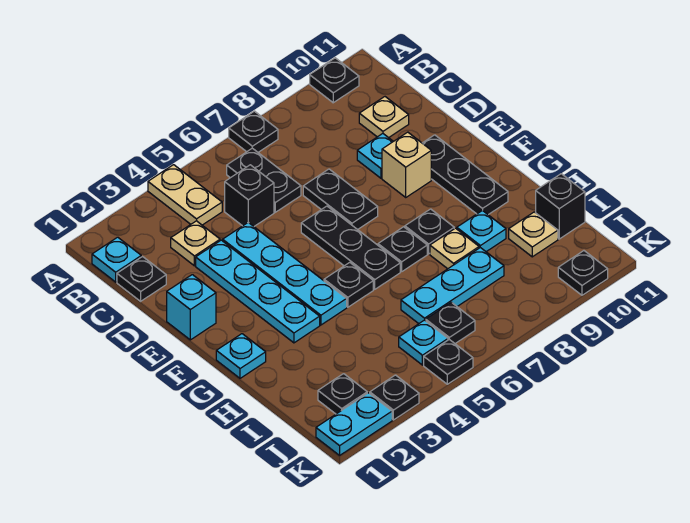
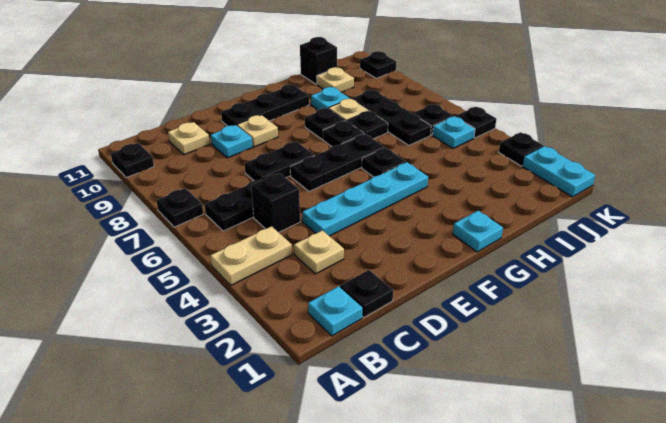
cyan 1x4 plate [196,240,320,343] -> none
cyan 1x1 brick [167,275,216,340] -> none
tan 1x1 brick [382,132,431,197] -> tan 1x1 plate [237,115,278,147]
cyan 1x3 plate [401,248,504,324] -> black 1x3 plate [352,90,431,145]
black 1x1 plate [318,374,367,414] -> black 1x1 plate moved to [347,111,388,139]

